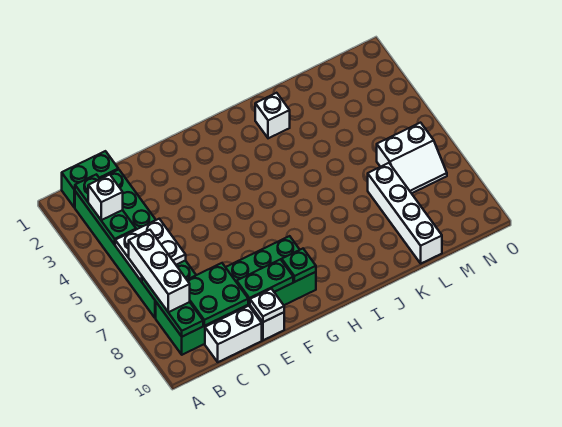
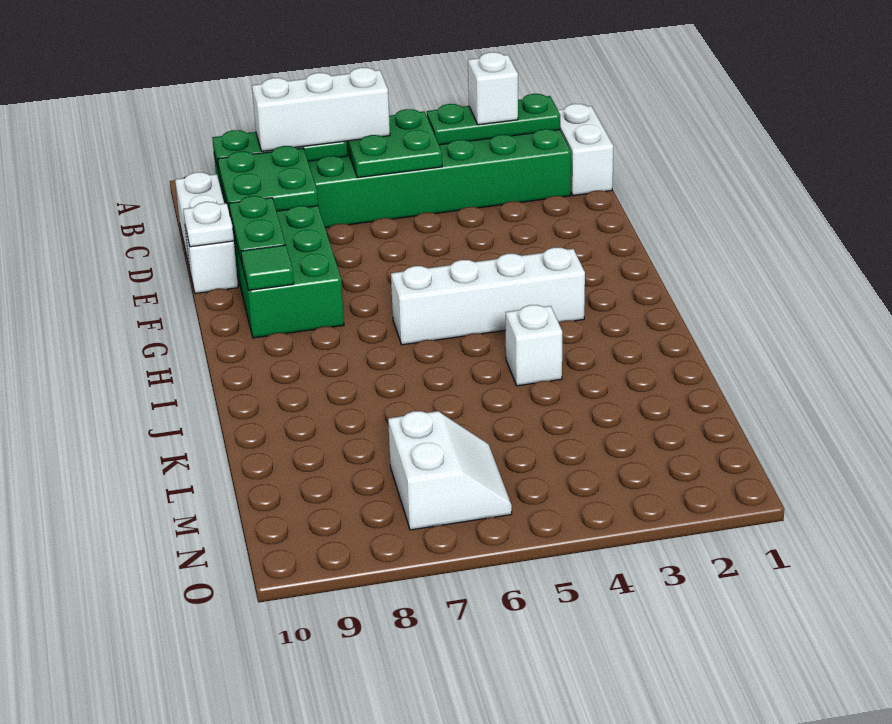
green 1x2 brick [62,151,118,208] -> white 1x2 brick [558,104,613,196]
white 2x2 plate [115,219,186,282] -> green 2x2 plate [347,109,442,178]
green 1x1 plate [282,249,316,282] -> green 1x1 tile [241,245,294,290]
white 1x1 brick [255,93,290,138] -> white 1x1 brick moved to [506,305,562,386]
white 1x4 brick [368,163,442,263] -> white 1x4 brick moved to [391,248,585,345]
white 2x2 slope [377,123,447,193] -> white 2x2 slope turned to [388,411,512,530]

